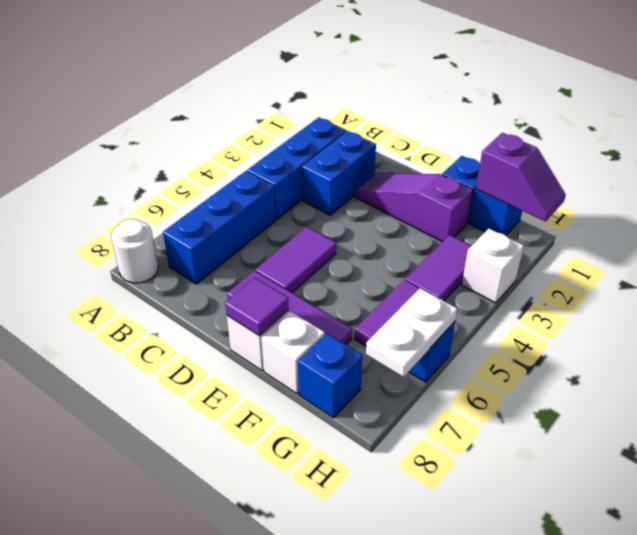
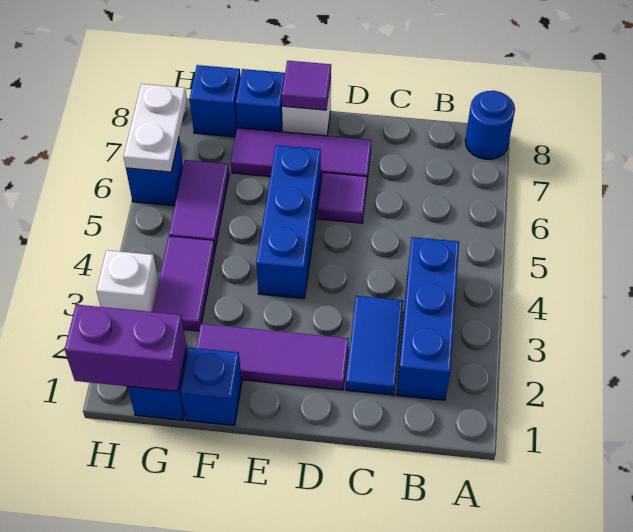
white 1x1 round brick [111,219,158,283] -> blue 1x1 round brick [465,91,515,159]
blue 1x3 brick [163,171,276,284] -> blue 1x3 brick moved to [256,145,321,299]
blue 1x2 brick [302,131,376,215] -> blue 1x2 tile [346,296,403,395]
purple 1x3 slope [355,173,473,242] -> purple 1x3 tile [196,324,348,390]
purple 1x2 tile [256,227,336,293] -> purple 1x1 tile [318,172,367,223]
white 1x1 brick [261,311,325,394] -> blue 1x1 brick [236,69,285,132]
purple 1x2 slope [476,133,566,221] -> purple 1x2 brick [65,305,186,391]

